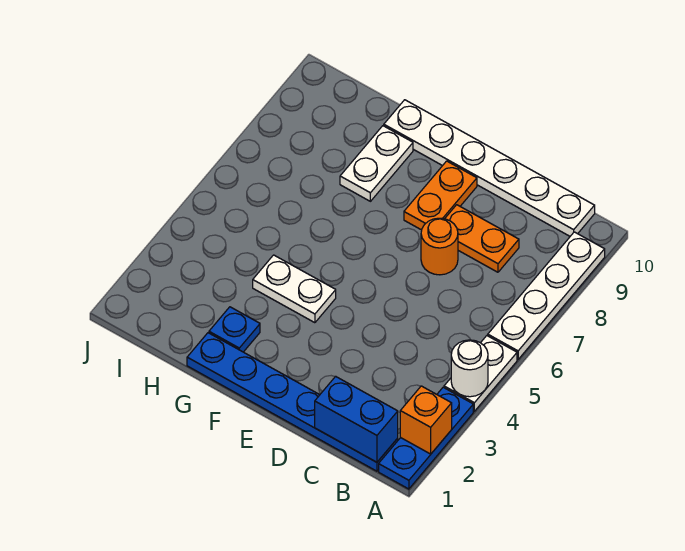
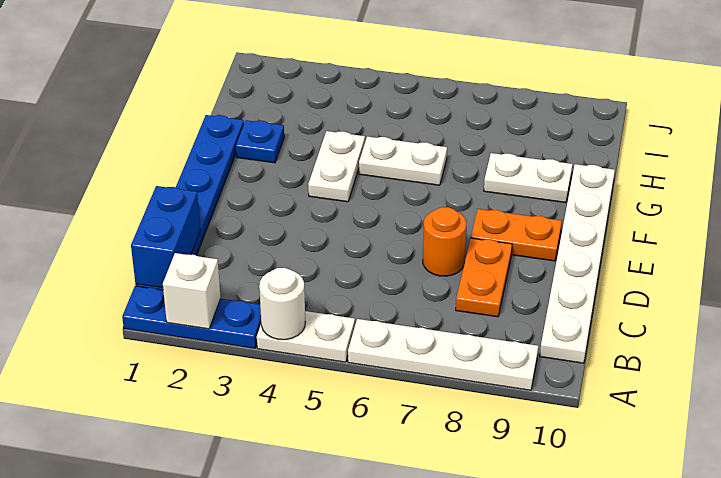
orange 1x1 brick [400,386,452,454] -> white 1x1 brick [163,253,221,329]
none -> white 1x2 plate [359,137,447,185]

